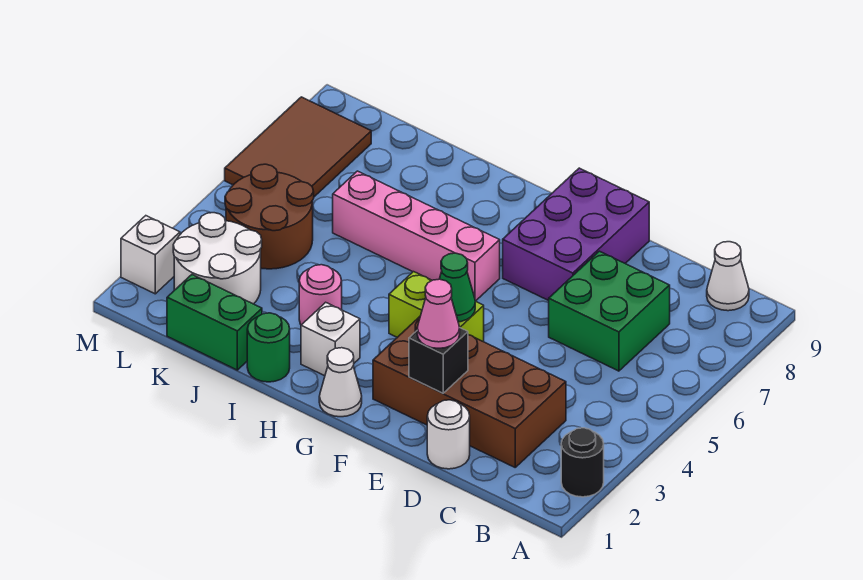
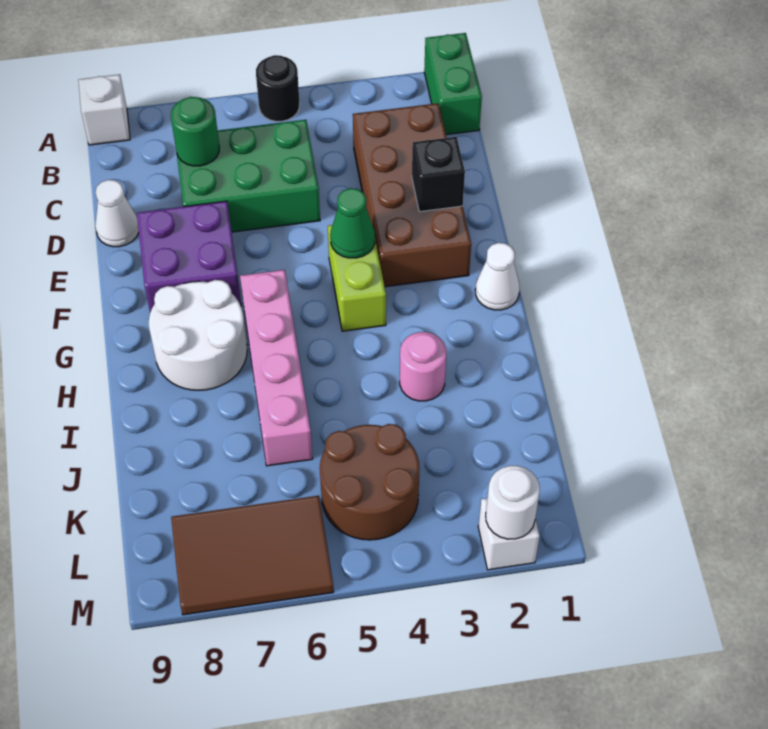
black 1x1 round brick [561,428,604,497] -> black 1x1 round brick moved to [256,55,300,121]
white 1x1 cone [707,242,749,311] -> white 1x1 cone moved to [95,180,139,247]
green 2x2 brick [549,251,670,371] -> green 2x3 brick [177,120,320,232]
white 1x1 round brick [427,400,470,469] -> white 1x1 round brick moved to [486,466,540,539]
pink 1x1 cone [417,279,460,348] -> none
purple 2x3 brick [503,168,649,301] -> purple 2x2 brick [137,201,241,312]
white 1x1 brick [301,302,360,376] -> white 1x1 brick moved to [78,74,130,145]
green 1x1 round brick [247,313,290,382] -> green 1x1 round brick moved to [171,97,219,166]
green 1x2 brick [167,275,262,370] -> green 1x2 brick moved to [424,33,482,135]
white 2x2 round brick [173,213,262,304] -> white 2x2 round brick moved to [149,280,247,390]

